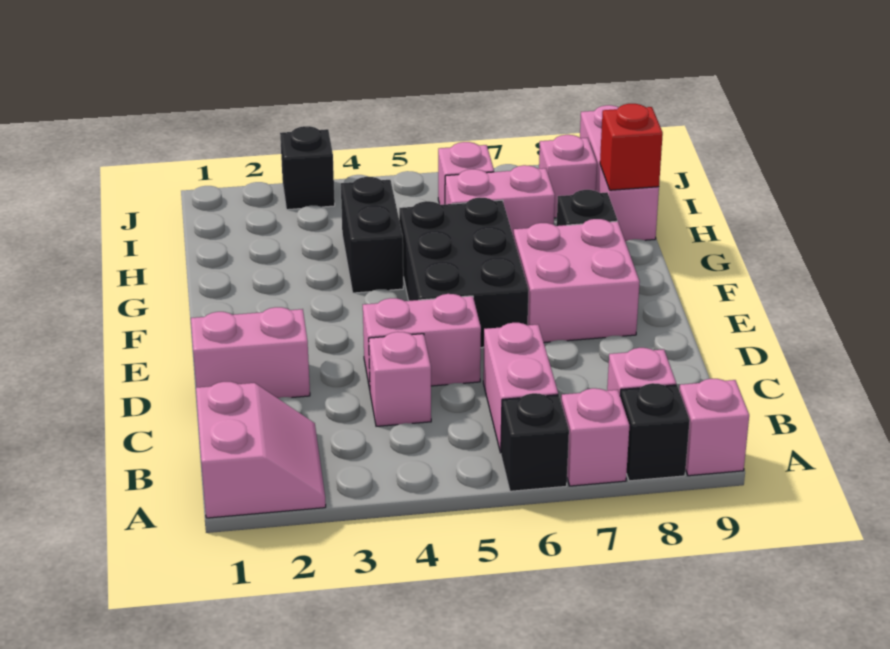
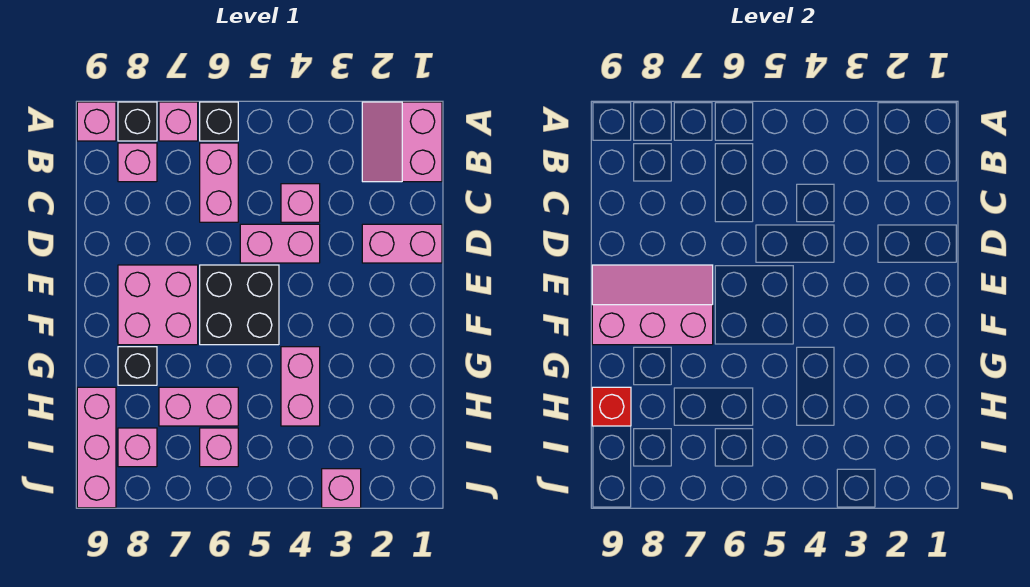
black 2x3 brick [399,197,529,348] -> black 2x2 brick [200,265,279,345]
none -> pink 2x3 slope [592,265,713,345]
black 1x2 brick [341,177,403,293] -> pink 1x2 brick [281,347,320,426]
black 1x1 brick [280,126,335,210] -> pink 1x1 brick [322,469,361,508]

